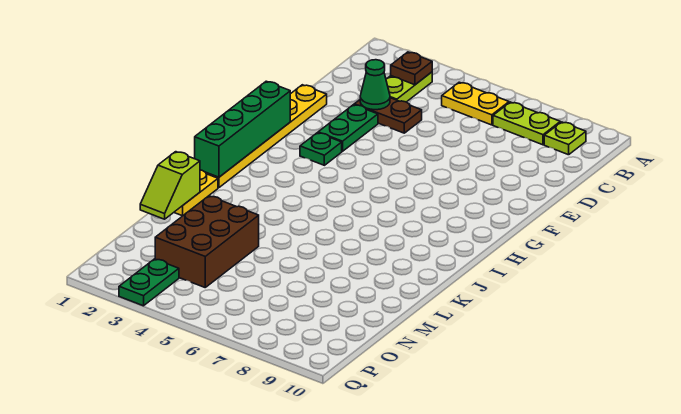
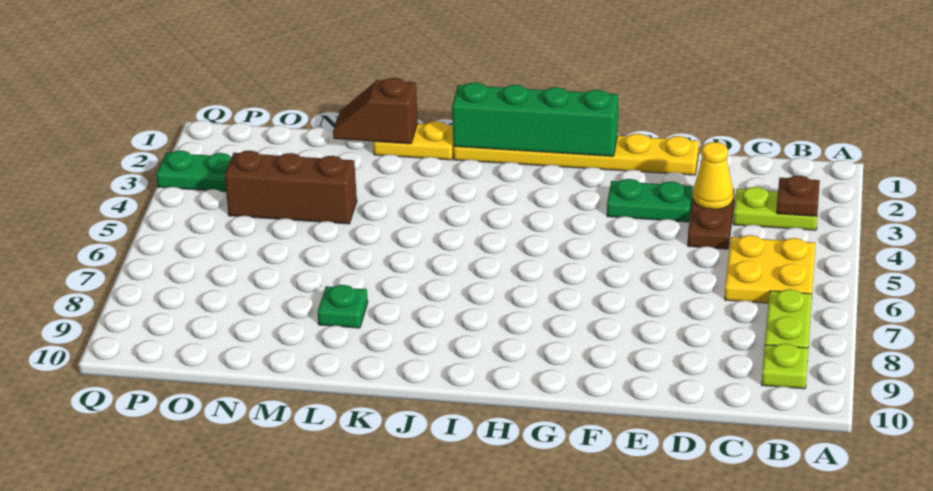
yellow 1x2 plate [442,82,509,125] -> yellow 2x2 plate [725,235,815,303]
green 1x1 cone [360,60,390,110] -> yellow 1x1 cone [693,142,733,209]
green 1x1 plate [300,133,342,165] -> green 1x1 plate moved to [318,285,368,328]
lime 1x2 slope [140,152,200,219] -> brown 1x2 slope [333,78,418,144]
brown 2x3 brick [155,196,259,287] -> brown 1x3 brick [225,151,357,224]

